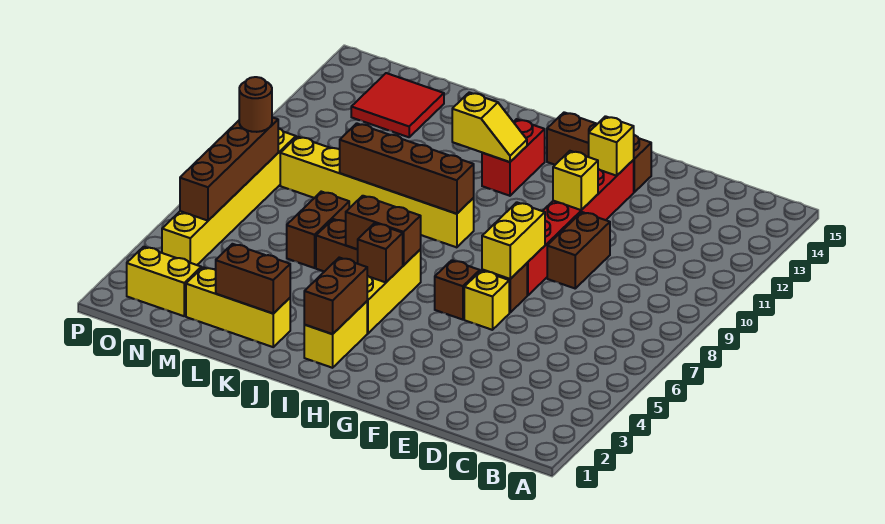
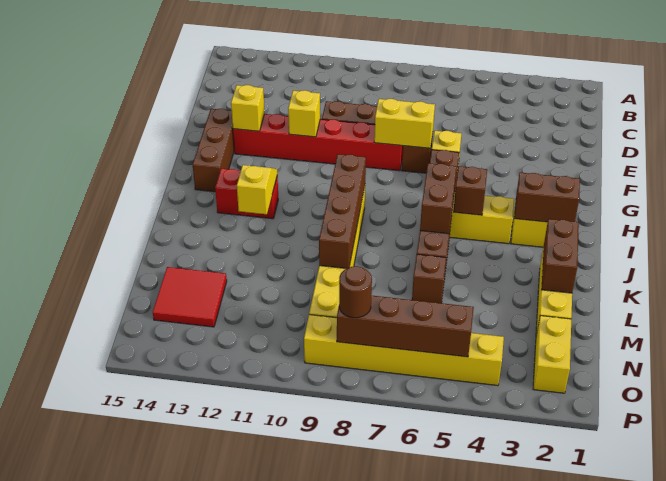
brown 1x2 brick [287,192,349,268] -> brown 1x1 brick [412,254,446,303]

